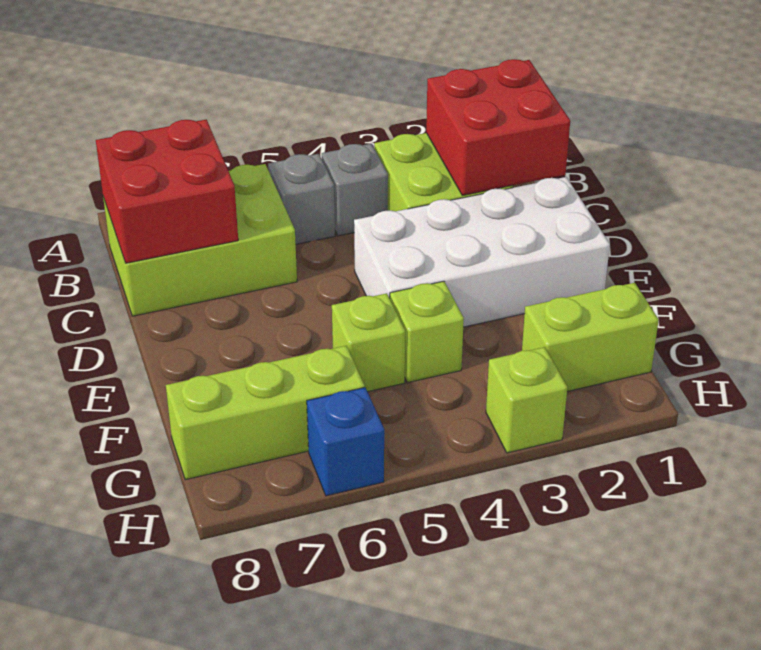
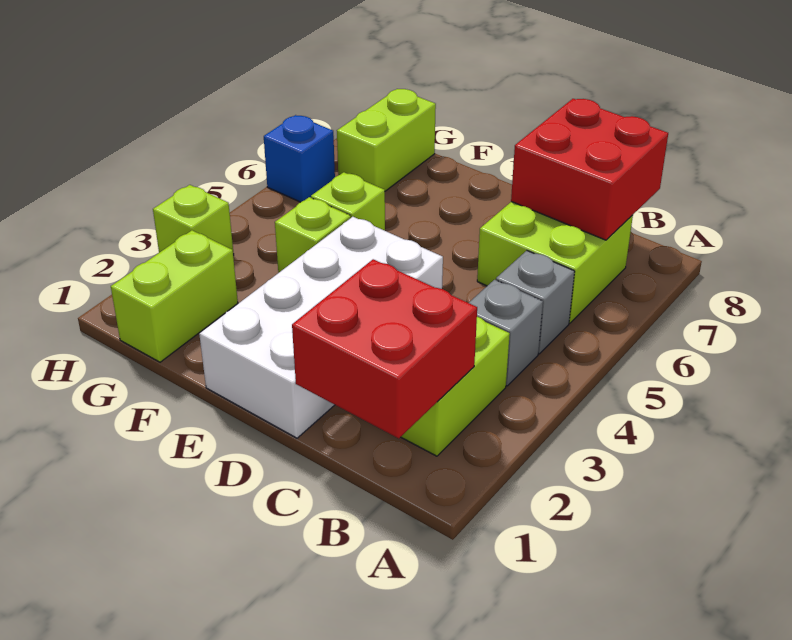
lime 2x3 brick [103,164,297,316] -> lime 2x2 brick [477,202,633,323]
lime 1x3 brick [166,346,365,480] -> lime 1x2 brick [337,89,436,191]

